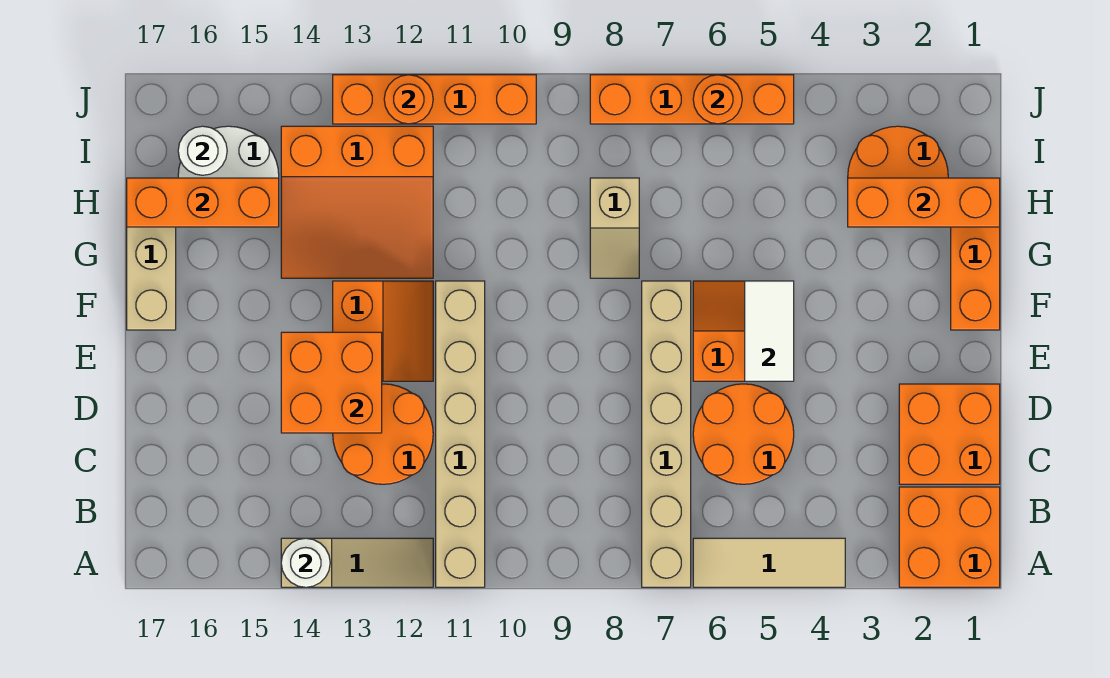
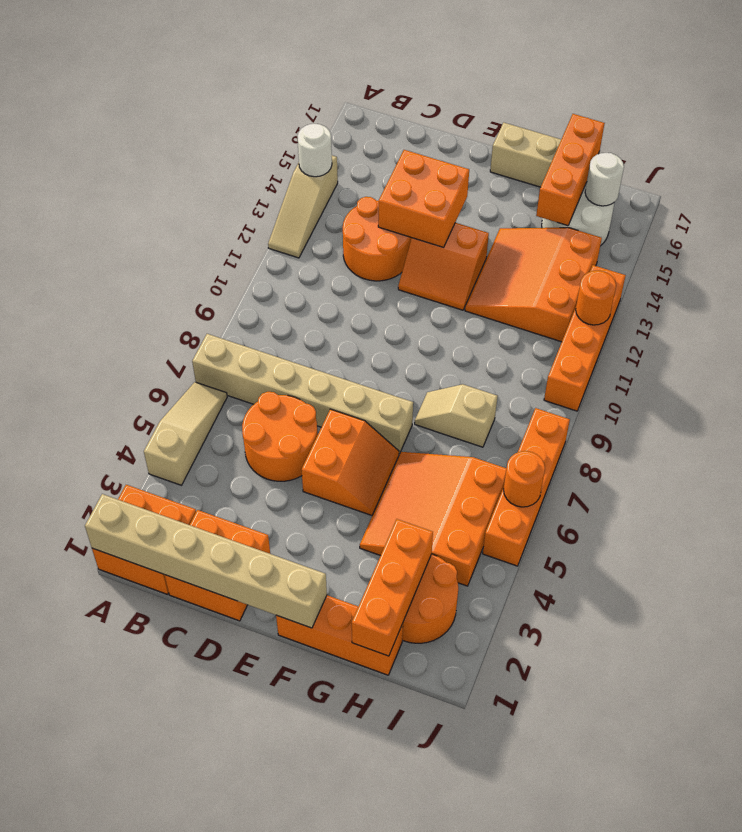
tan 1x3 tile [693,538,845,587] -> tan 1x3 slope [144,382,227,485]
tan 1x6 brick [436,281,485,587] -> tan 1x6 brick moved to [85,494,327,628]
white 1x2 tile [745,281,794,381] -> none
none -> orange 3x3 slope [360,452,506,586]

